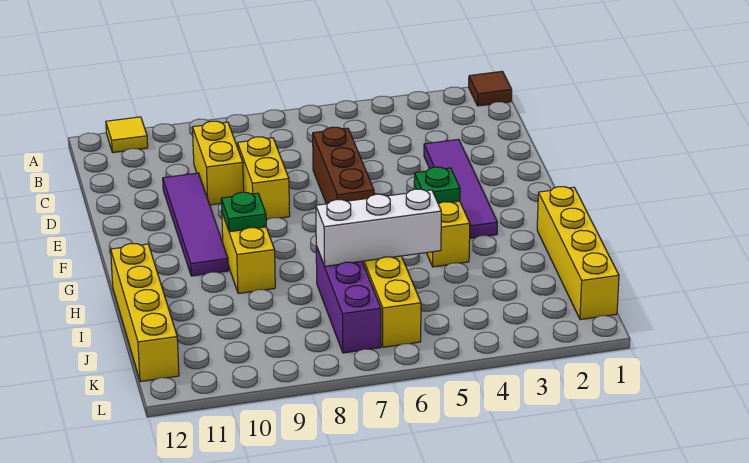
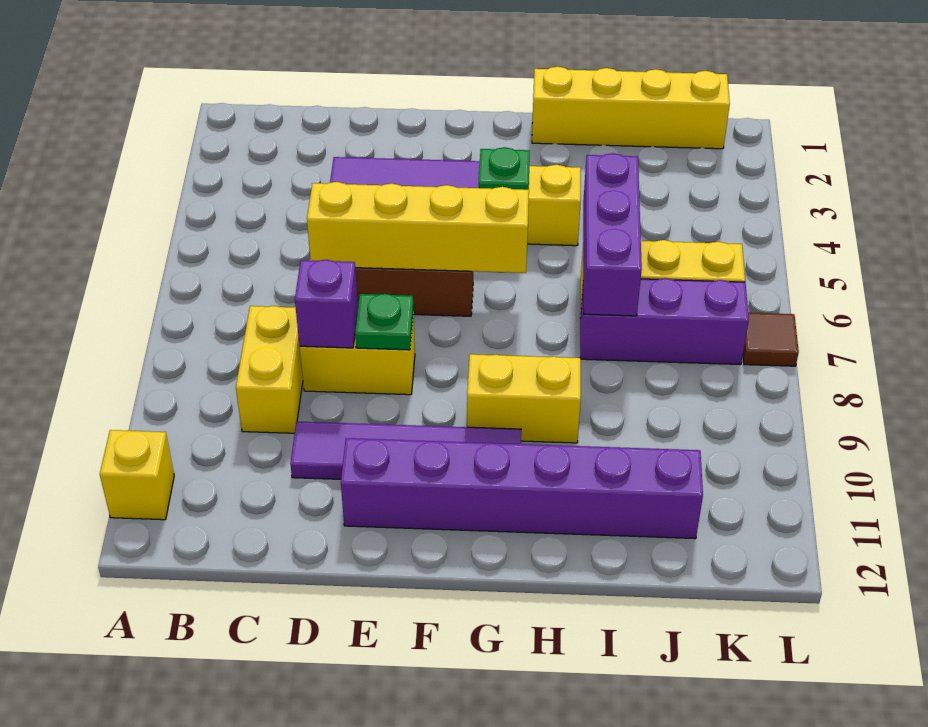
brown 1x1 tile [469,71,512,106] -> brown 1x1 tile moved to [743,313,799,366]
yellow 1x1 tile [106,117,148,152] -> yellow 1x1 brick [100,430,174,520]
yellow 1x2 brick [193,121,244,205] -> yellow 1x2 brick turned to [236,306,303,433]
none -> purple 1x1 brick [295,260,358,348]
none -> purple 1x6 brick [341,438,703,539]
green 1x1 plate [221,192,266,232] -> green 1x1 plate moved to [355,294,413,350]
yellow 1x4 brick [111,244,179,382] -> yellow 1x4 brick moved to [307,182,529,273]
white 1x3 brick [316,189,441,266] -> purple 1x3 brick [583,153,642,316]

